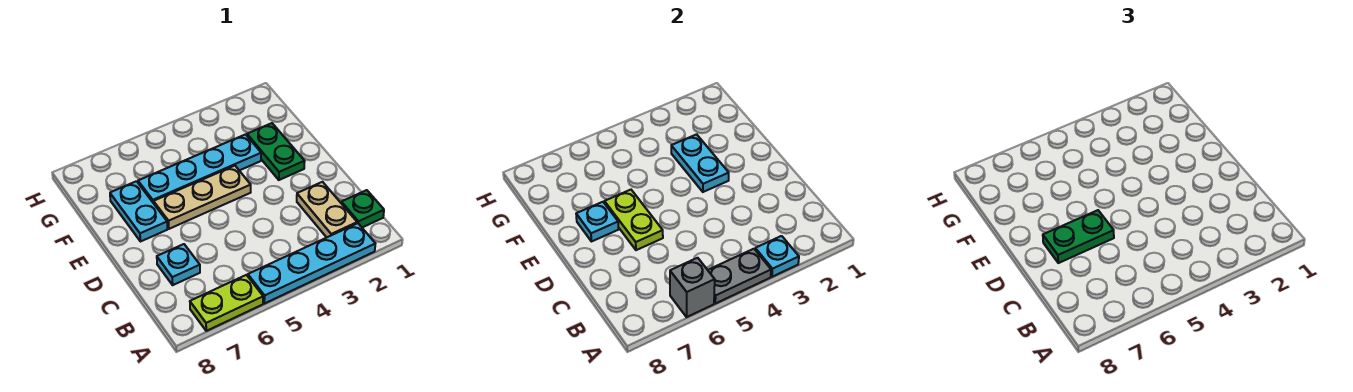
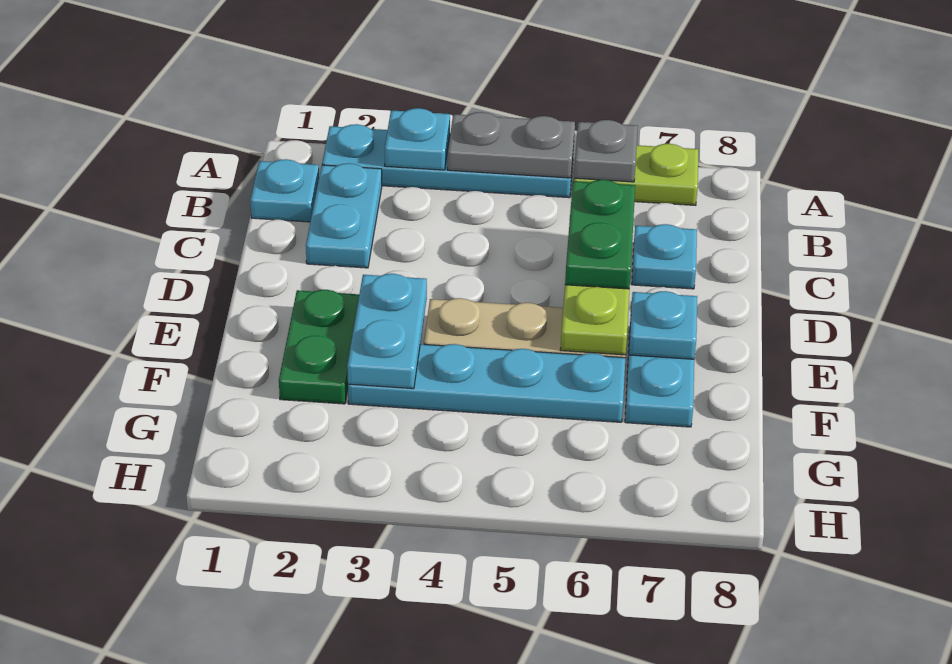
grey 1x1 brick [670,258,715,317] -> grey 1x1 plate [574,120,638,182]
green 1x1 plate [341,190,384,227] -> cyan 1x1 plate [250,159,319,222]
tan 1x2 plate [297,182,357,237] -> cyan 1x2 plate [306,163,382,268]
green 1x2 plate [1043,210,1114,263] -> green 1x2 plate turned to [565,180,635,289]

